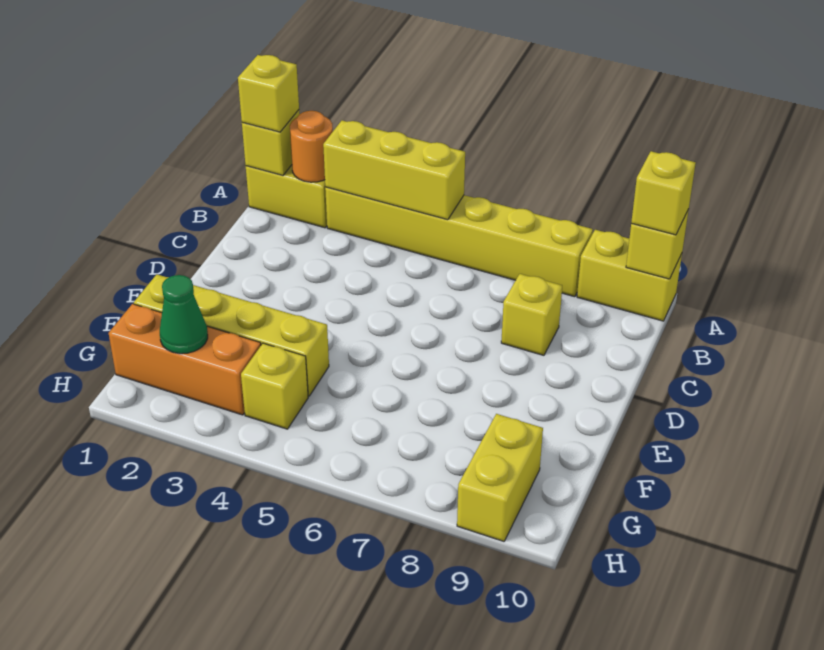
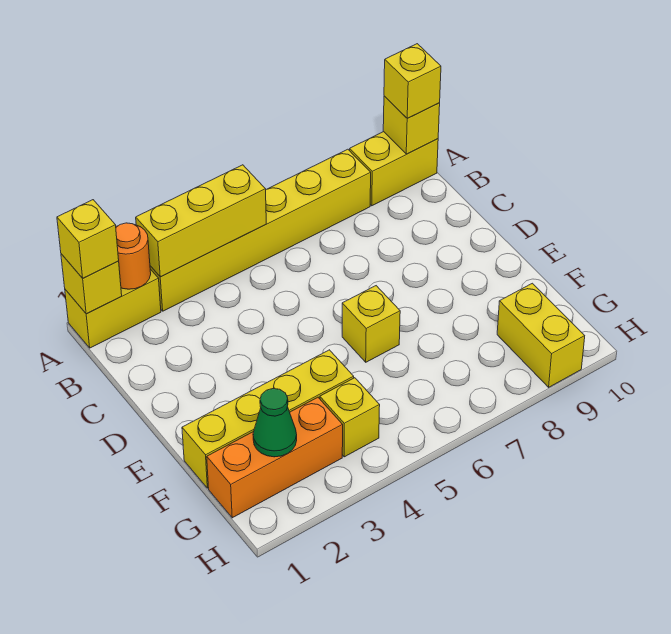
yellow 1x1 brick [501,274,562,355] -> yellow 1x1 brick moved to [342,286,400,362]

